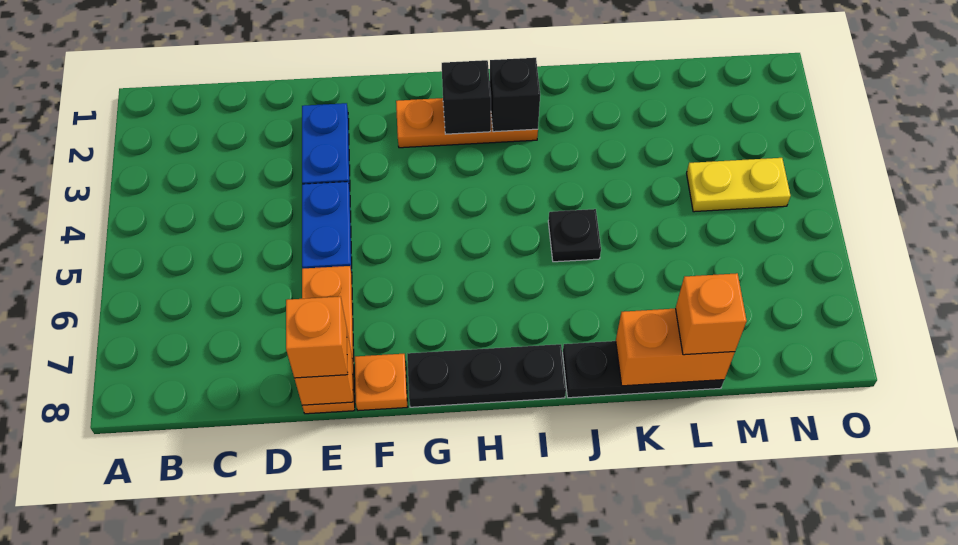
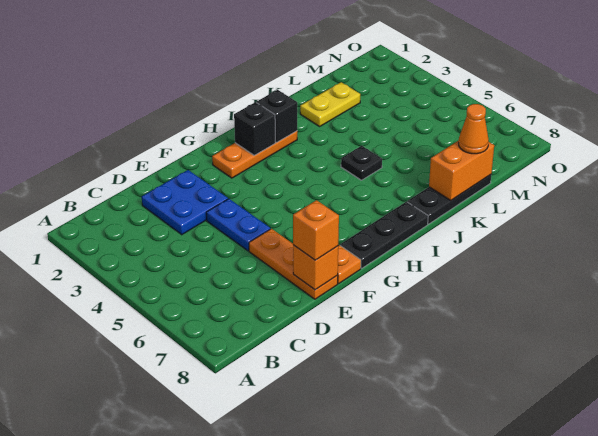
blue 1x2 plate [302,103,350,188] -> blue 2x2 plate [142,170,228,235]
orange 1x1 brick [676,273,747,355] -> orange 1x1 cone [459,104,489,154]
yellow 1x2 plate [687,158,791,212] -> yellow 1x2 plate moved to [300,82,360,126]

